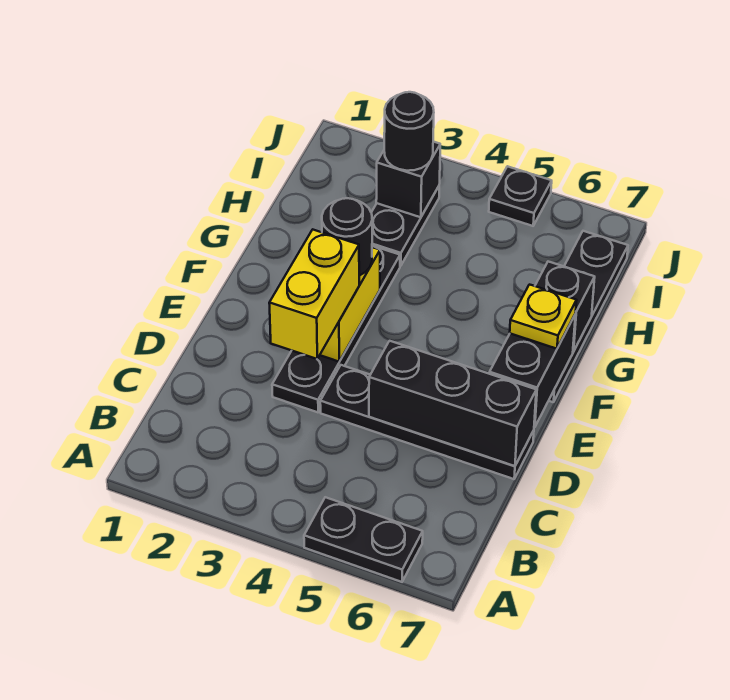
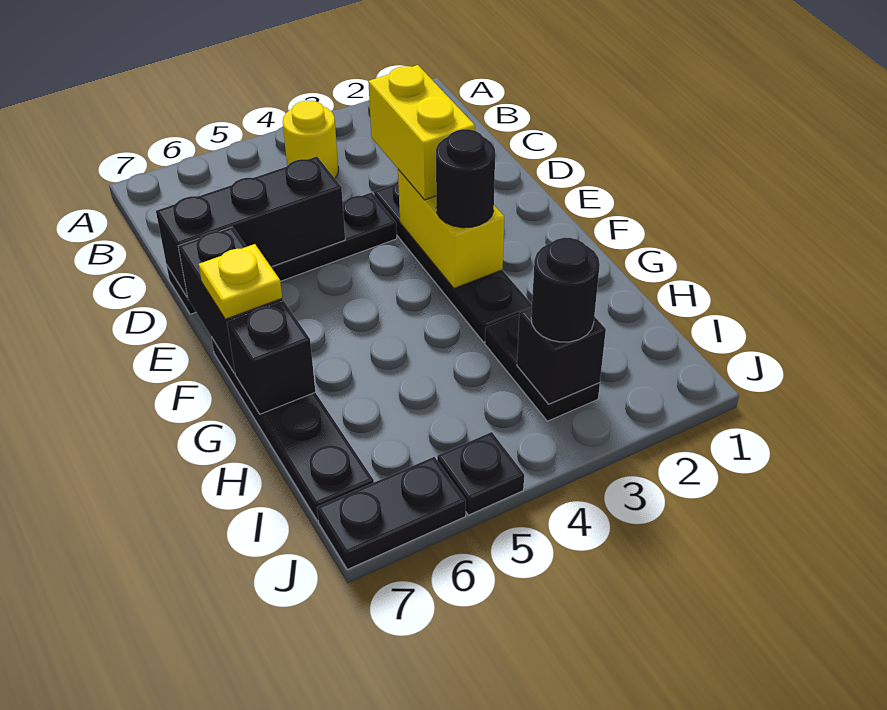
black 1x2 plate [304,497,423,582] -> black 1x2 plate moved to [317,457,466,569]
none -> yellow 1x1 round brick [283,101,338,178]

